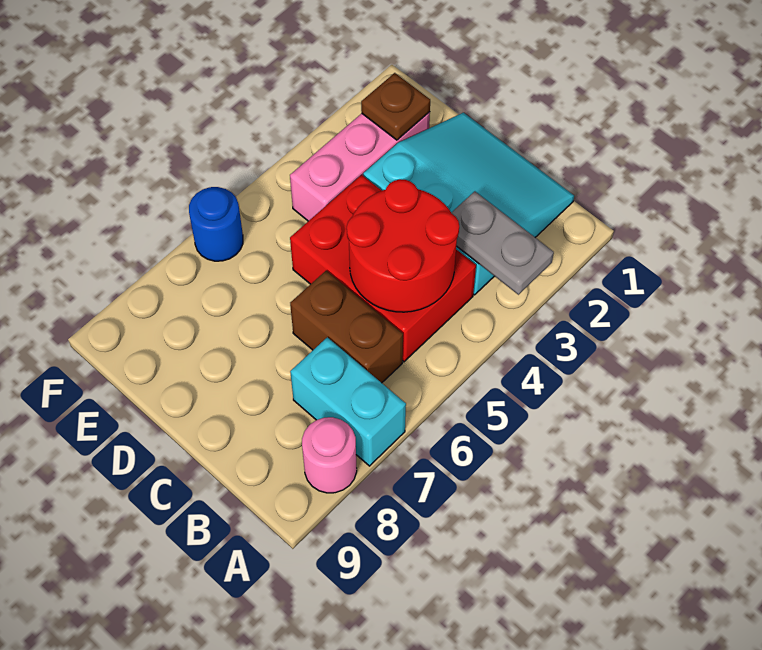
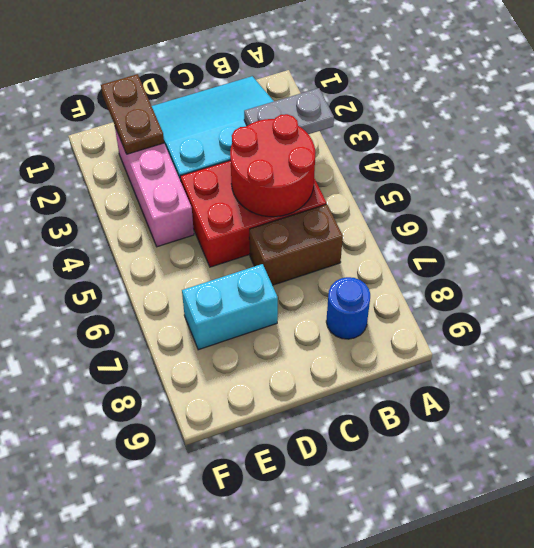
cyan 1x2 brick [290,337,406,466] -> cyan 1x2 brick moved to [182,264,278,350]
pink 1x1 round brick [302,417,357,493] -> none
brown 1x1 plate [361,73,430,140] -> brown 1x2 plate [101,74,164,154]
blue 1x1 round brick [189,187,243,261] -> blue 1x1 round brick moved to [326,277,370,339]

